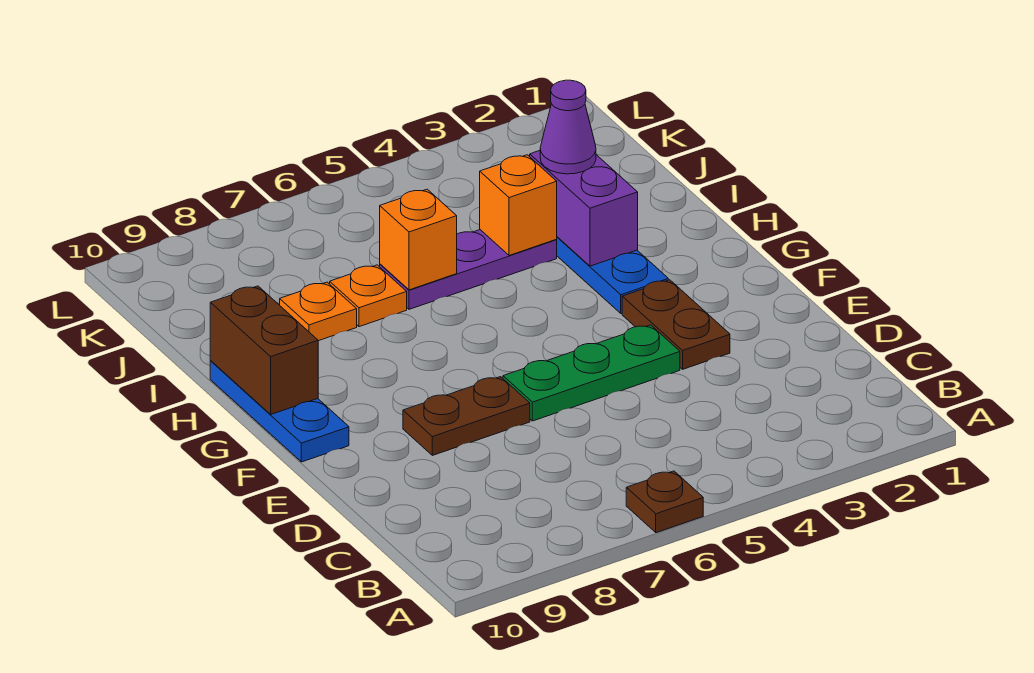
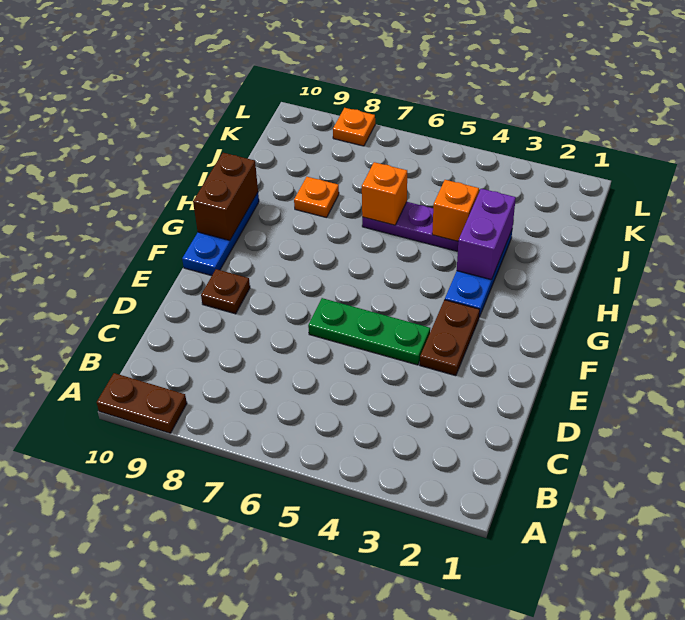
brown 1x1 plate [626,471,703,533] -> brown 1x1 plate moved to [201,269,250,314]
brown 1x2 plate [403,377,530,455] -> brown 1x2 plate moved to [97,373,187,433]
purple 1x1 cone [540,80,596,174] -> none
orange 1x1 plate [330,265,407,327] -> orange 1x1 plate moved to [333,108,375,146]

